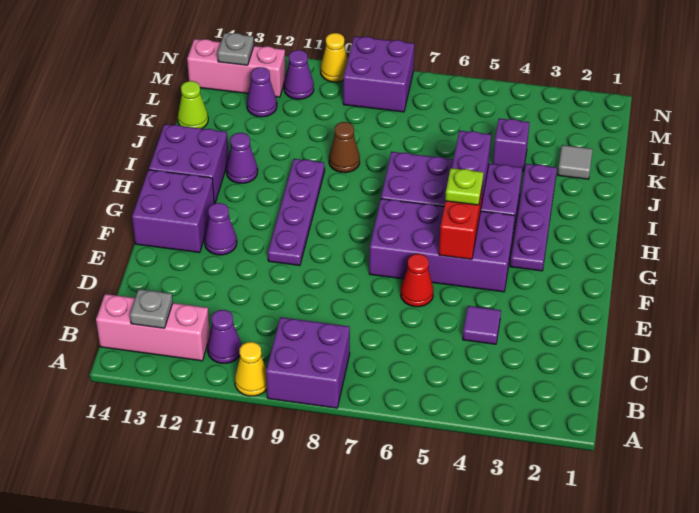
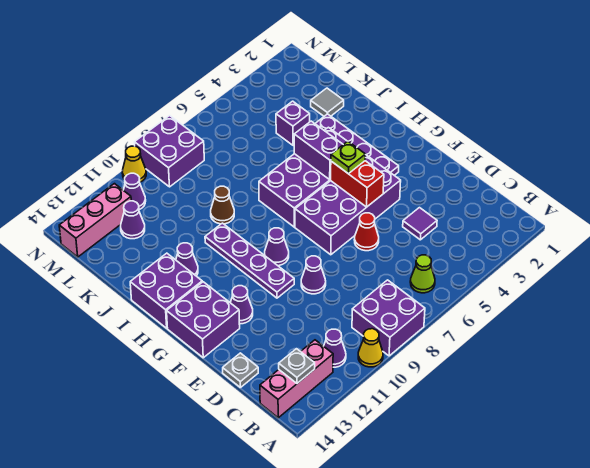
none -> purple 1x1 cone [301,256,326,294]
none -> purple 1x1 cone [265,228,289,266]
lime 1x1 cone [178,81,208,129] -> lime 1x1 cone moved to [410,255,435,293]
grey 1x1 plate [218,33,254,65] -> grey 1x1 plate moved to [223,353,258,387]

